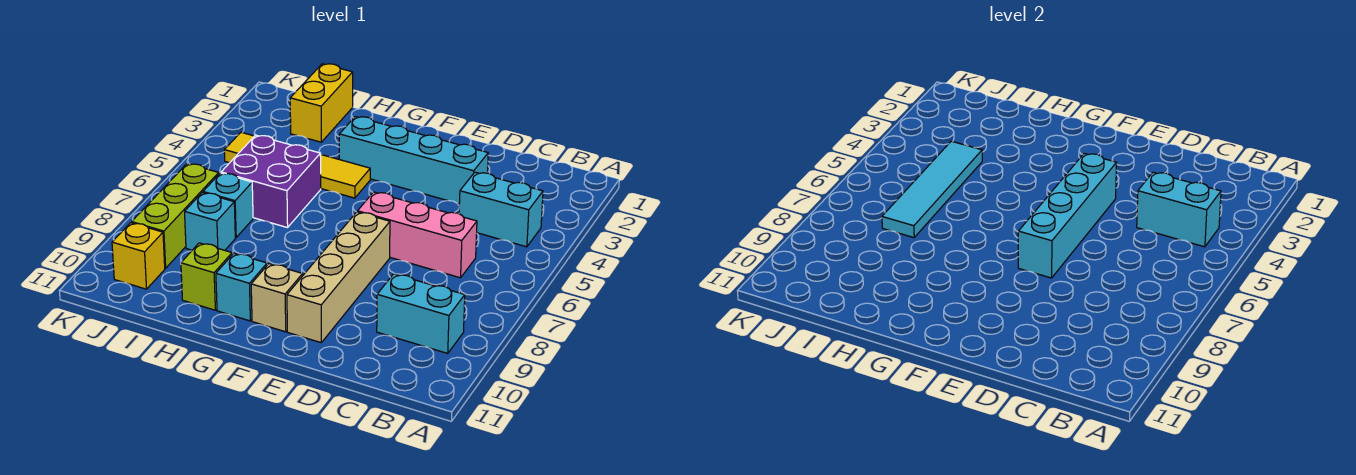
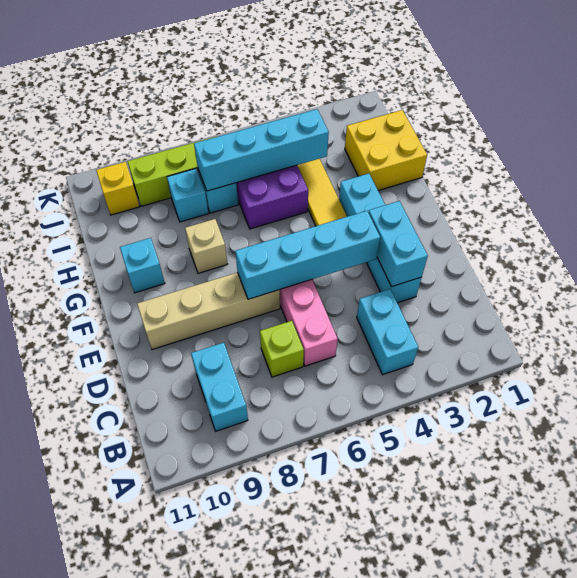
cyan 1x2 brick [1137,172,1221,247] -> cyan 1x2 brick moved to [368,201,428,287]
tan 1x1 brick [251,264,303,332] -> tan 1x1 brick moved to [185,219,227,273]
lime 1x1 brick [181,243,232,310] -> lime 1x1 brick moved to [260,321,304,377]
yellow 1x2 brick [290,64,353,142] -> yellow 2x2 brick [345,110,427,191]
cyan 1x4 tile [882,141,982,238] -> cyan 1x4 brick [194,109,329,191]

